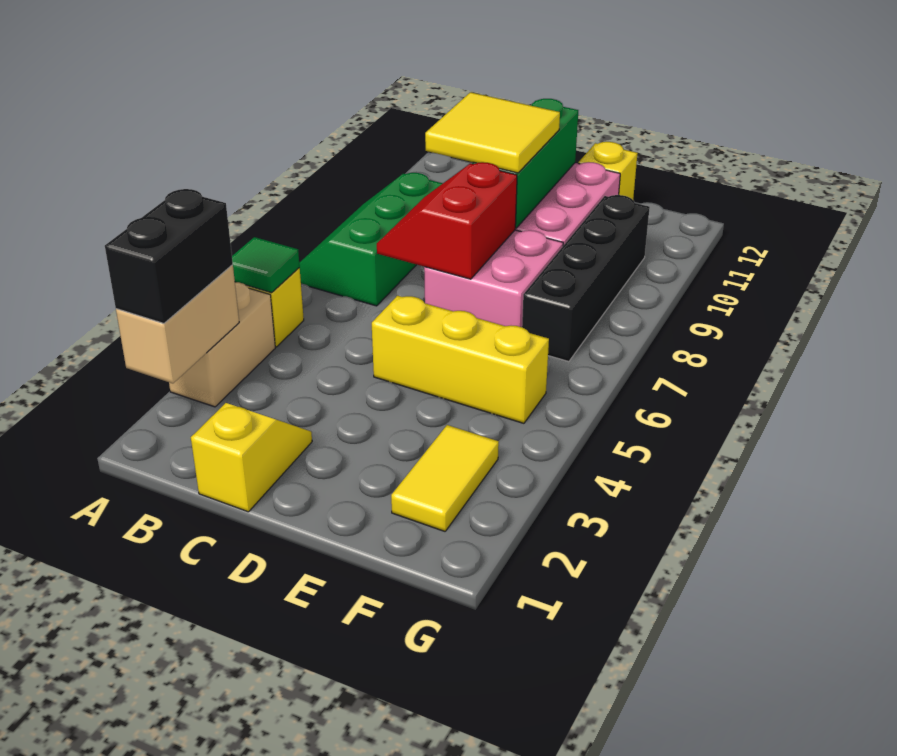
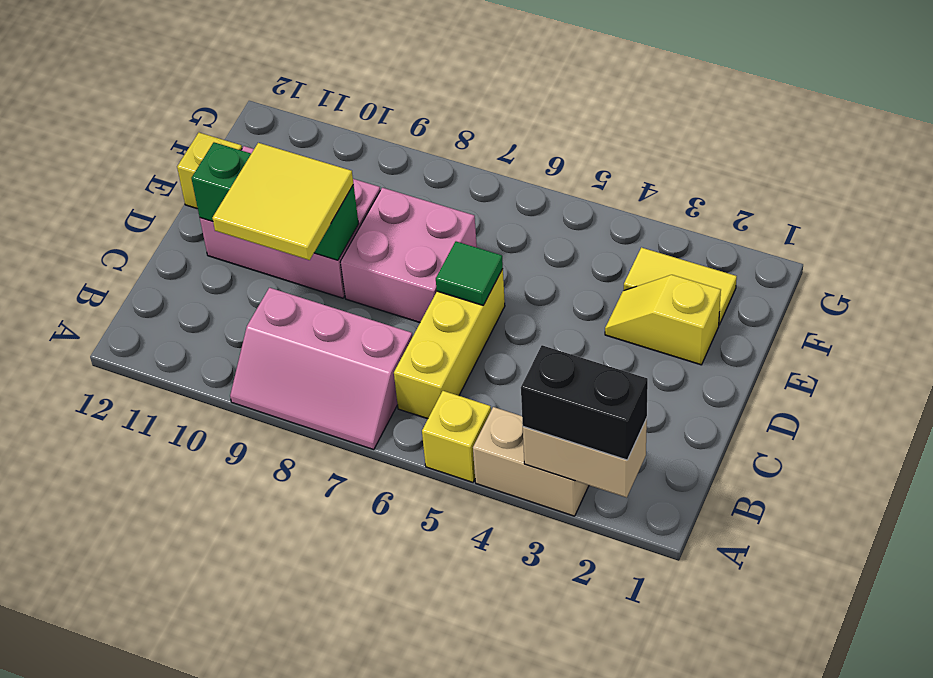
green 1x1 tile [232,237,300,293] -> green 1x1 tile moved to [436,241,503,305]
green 2x3 slope [299,173,443,306] -> pink 2x3 slope [230,288,413,450]
yellow 1x2 slope [191,403,312,512] -> yellow 1x2 slope moved to [605,275,721,365]
red 2x2 slope [377,162,517,279] -> none
yellow 1x3 brick [372,296,549,423] -> yellow 1x3 brick moved to [394,269,505,419]
black 1x4 brick [522,195,650,362] -> none

